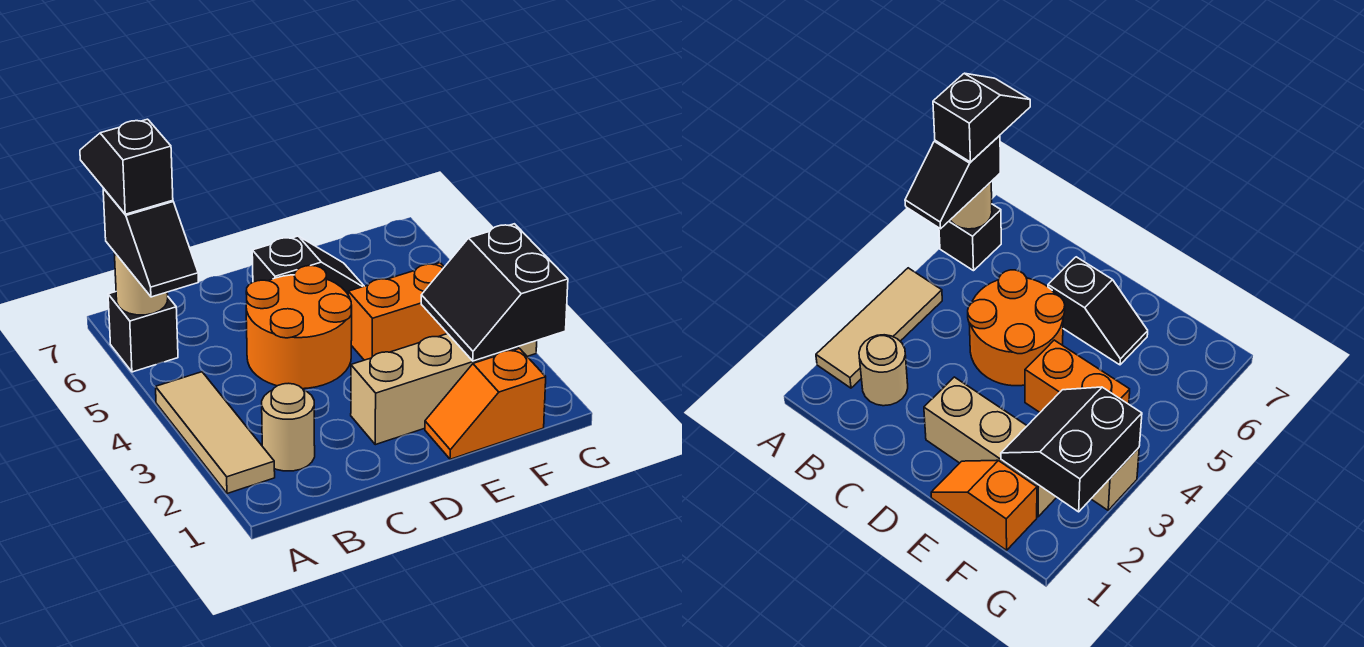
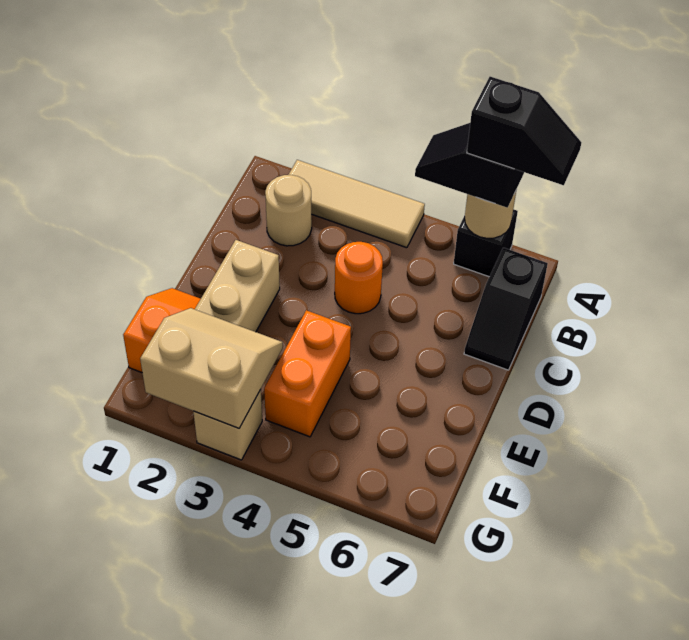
orange 2x2 round brick [246,266,352,389] -> orange 1x1 round brick [335,242,383,314]
black 1x2 slope [252,236,364,294] -> black 1x2 slope moved to [464,248,548,370]
black 2x2 slope [421,224,568,361] -> tan 2x2 slope [140,308,283,428]

